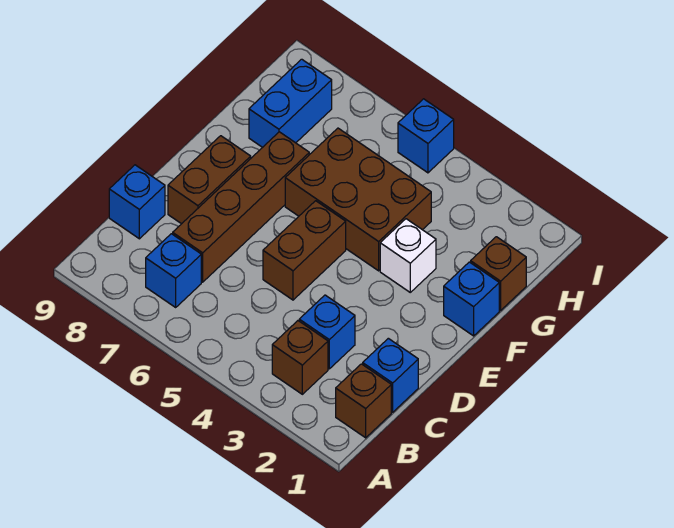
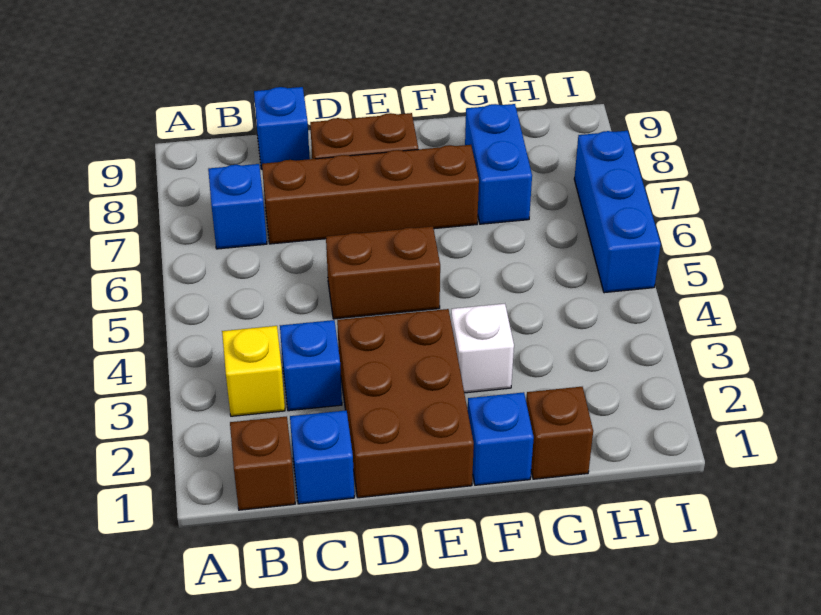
brown 1x1 brick [272,321,328,394] -> yellow 1x1 brick [222,326,285,416]
brown 2x3 brick [285,128,431,271] -> brown 2x3 brick moved to [337,309,474,498]
blue 1x2 brick [249,59,332,147] -> blue 1x2 brick turned to [465,104,532,224]
blue 1x1 brick [398,99,454,173] -> blue 1x3 brick [574,131,661,293]

